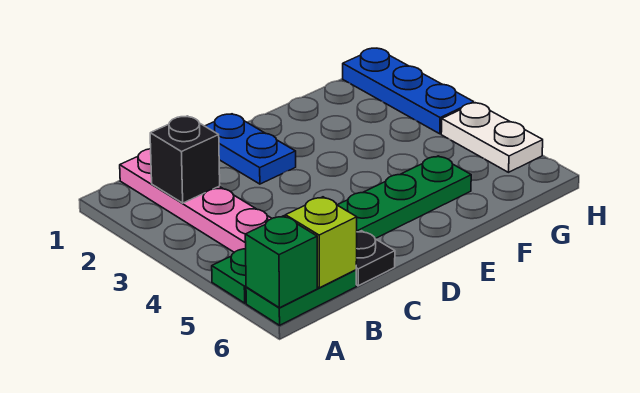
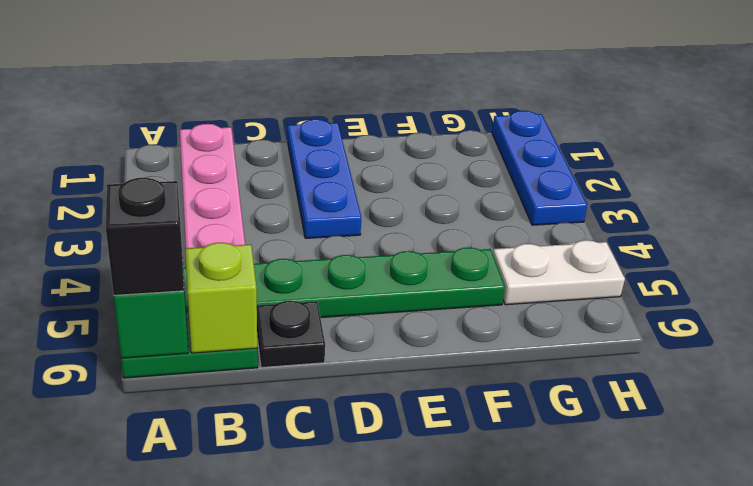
black 1x1 brick [150,116,220,203] -> black 1x1 brick moved to [106,178,184,295]
blue 1x2 plate [205,114,296,184] -> blue 1x3 plate [288,119,361,238]
white 1x2 plate [441,103,543,172] -> white 1x2 plate turned to [493,240,625,305]

